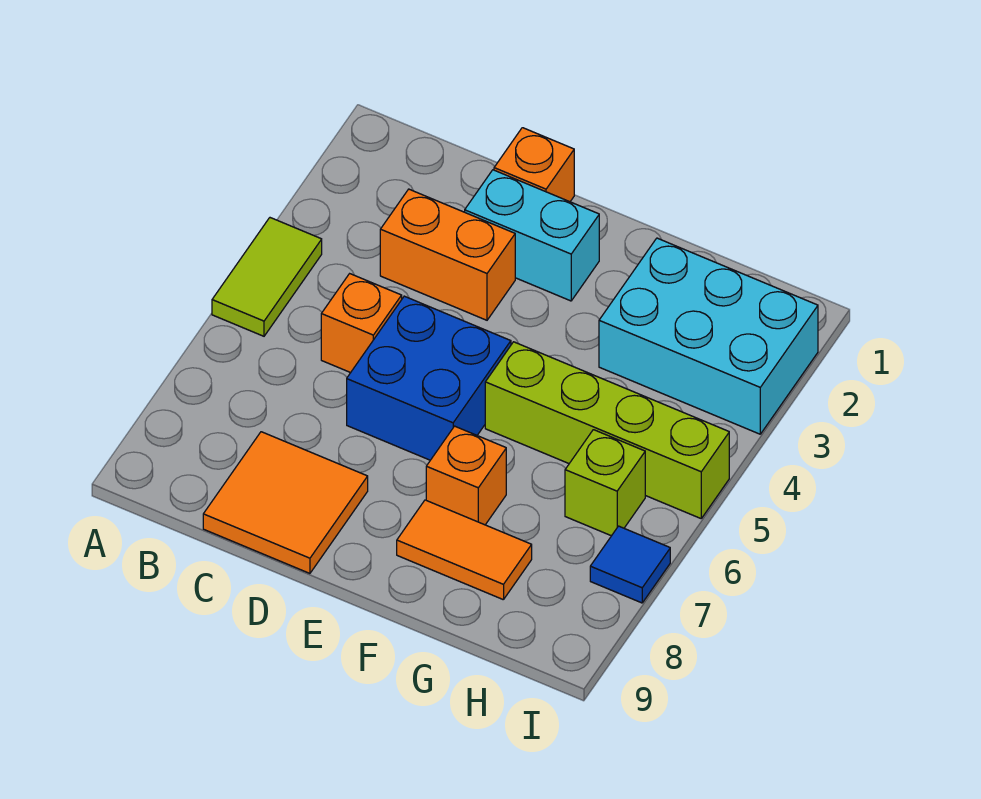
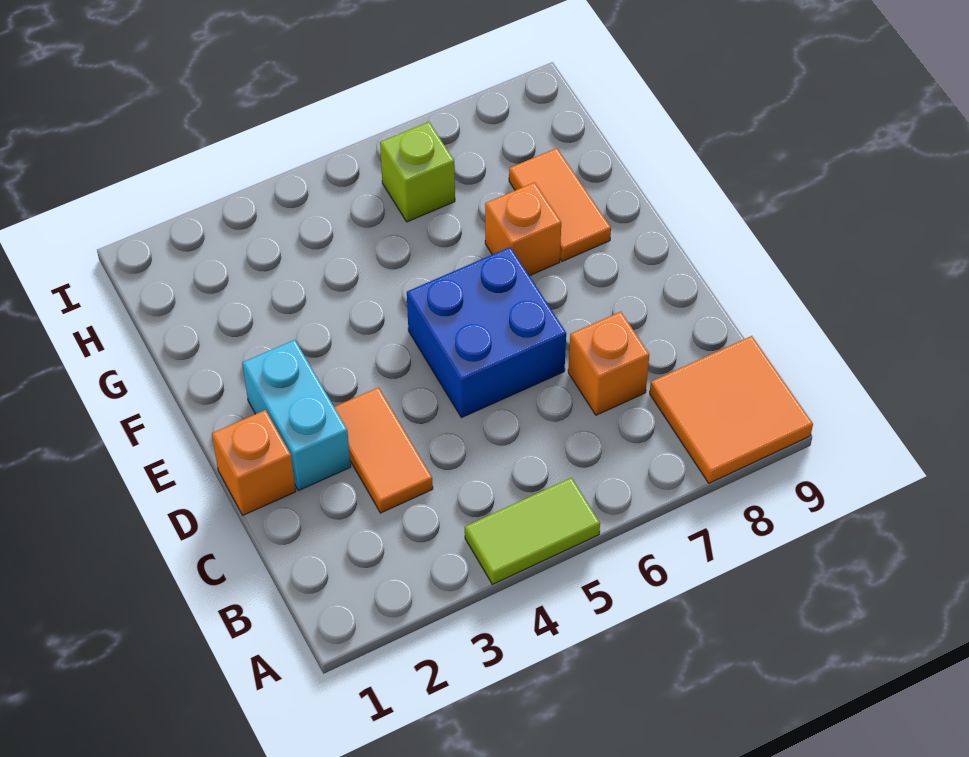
orange 1x2 brick [380,189,515,320] -> orange 1x2 tile [334,387,433,513]
orange 1x1 brick [321,274,402,373] -> orange 1x1 brick moved to [568,312,649,415]
orange 2x2 tile [203,432,368,573] -> orange 2x2 tile moved to [650,336,813,483]
lime 1x4 brick [485,342,729,518] -> none
cyan 2x3 brick [599,238,818,434] -> none
blue 1x1 tile [590,526,670,603] -> none

